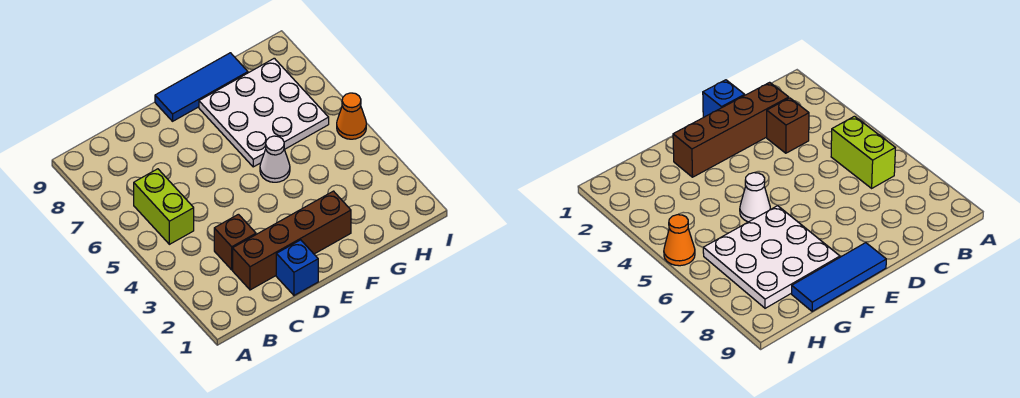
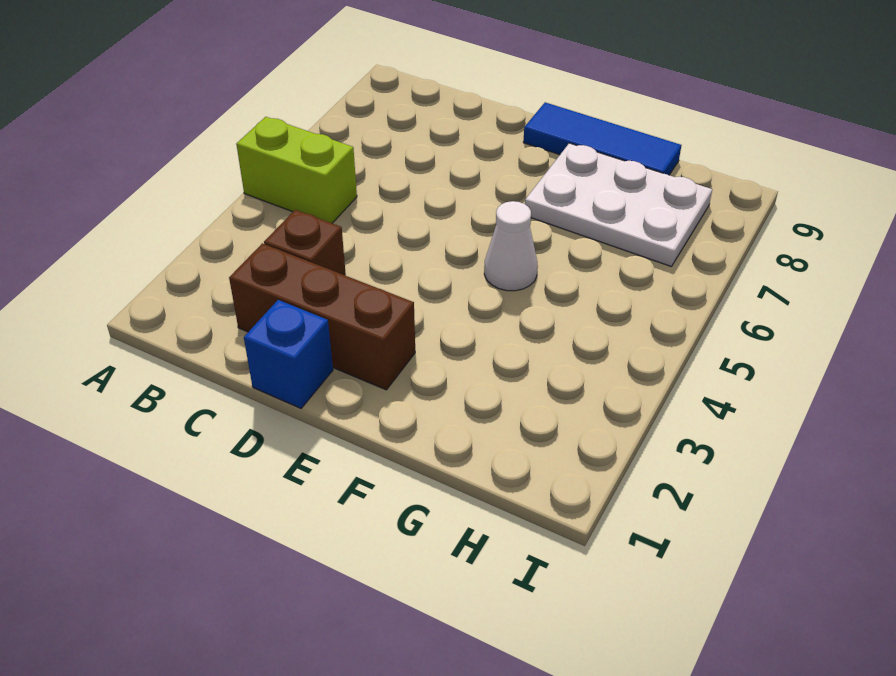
lime 1x2 brick [134,169,194,244] -> lime 1x2 brick turned to [236,117,357,223]
brown 1x4 brick [233,191,351,290] -> brown 1x3 brick [229,243,415,390]
white 3x3 plate [199,58,329,167] -> white 2x3 plate [525,143,712,267]
orange 1x1 cone [337,93,366,139] -> none

